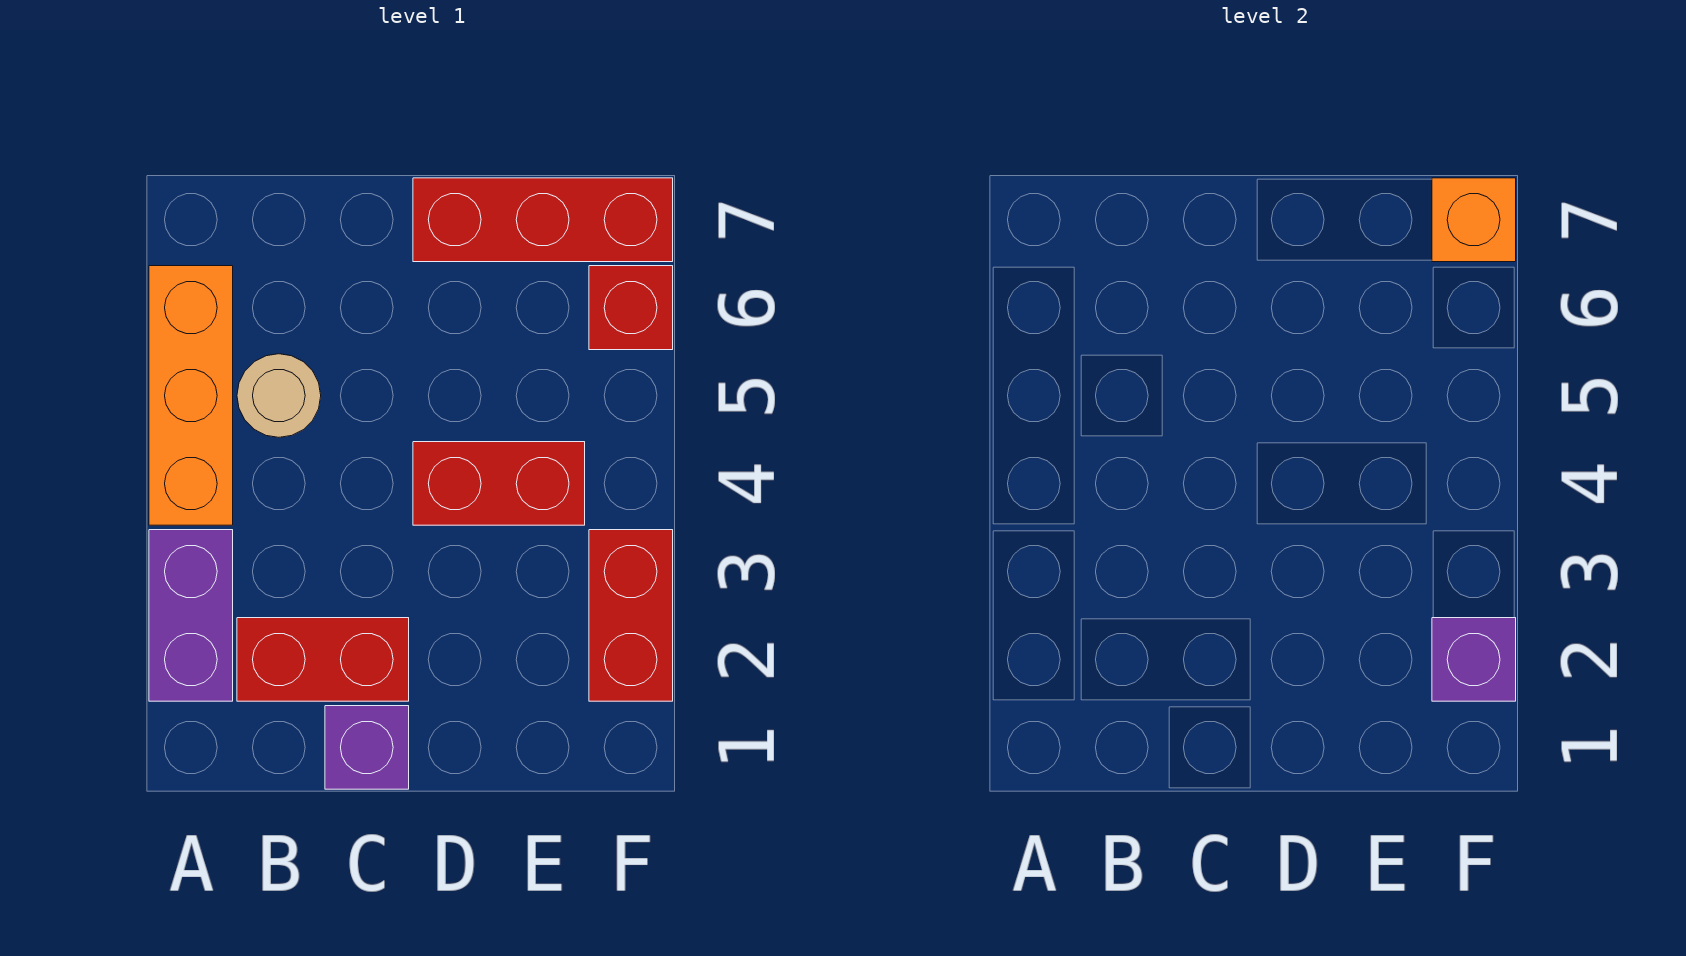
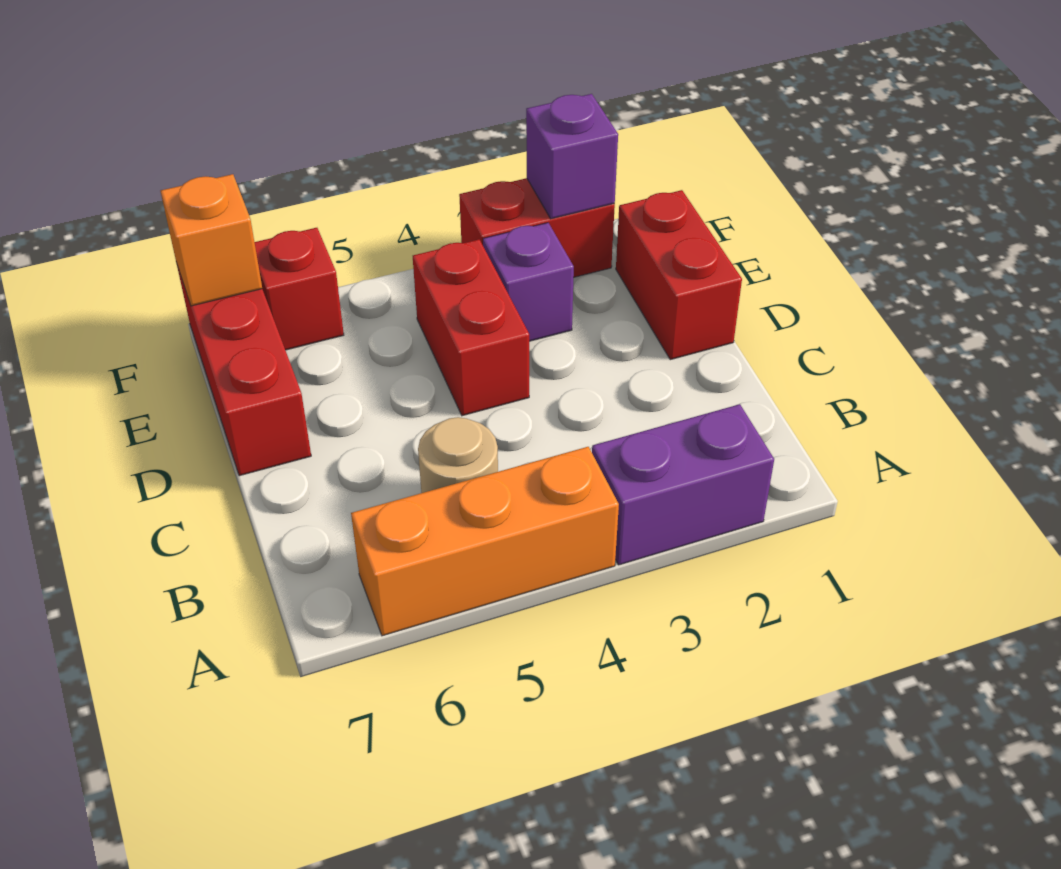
red 1x2 brick [237,618,409,701] -> red 1x2 brick moved to [616,190,742,360]
purple 1x1 brick [325,706,409,789] -> purple 1x1 brick moved to [483,223,574,341]

